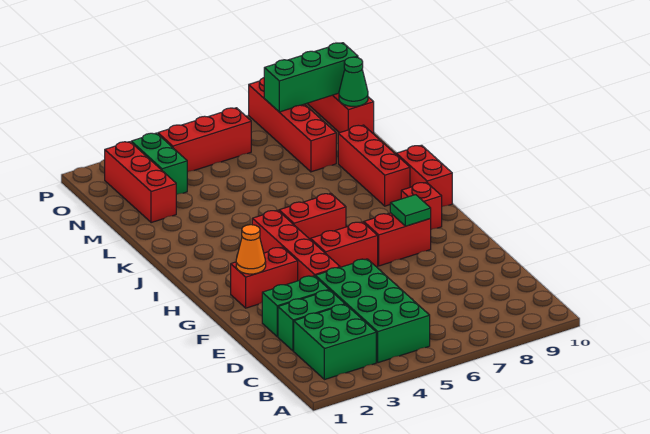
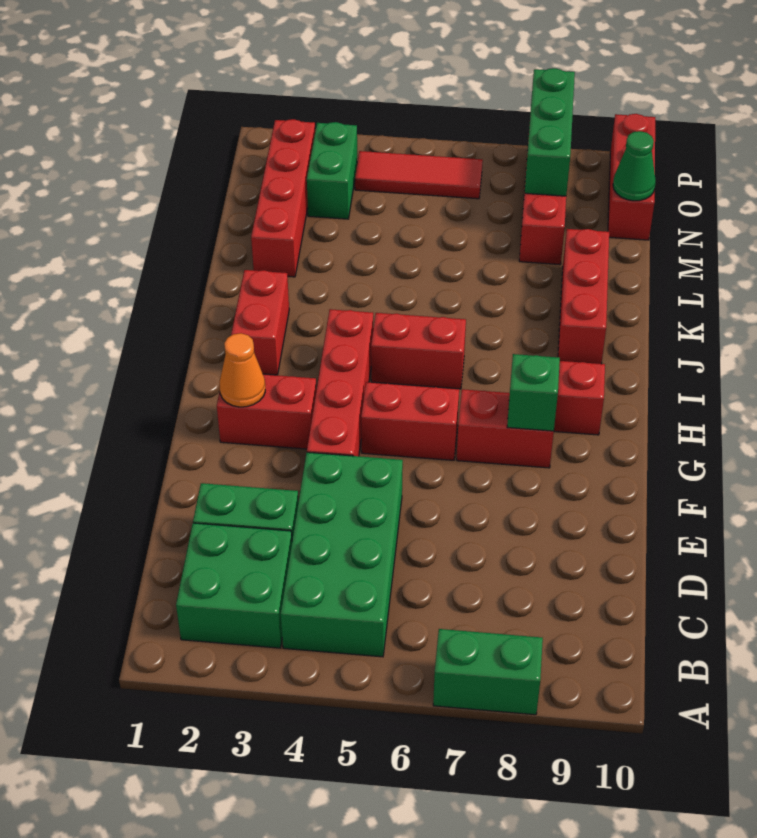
green 1x2 brick [262,276,329,337] -> green 1x2 brick moved to [433,629,543,715]
green 1x1 tile [390,195,431,226] -> green 1x1 brick [507,354,560,431]
red 1x2 brick [396,145,452,207] -> red 1x2 brick moved to [231,270,289,375]
red 1x3 brick [105,142,176,223] -> red 1x4 brick [251,119,315,277]
red 1x3 brick [158,108,251,172] -> red 1x3 tile [355,151,483,199]
green 1x3 brick [264,43,358,112] -> green 1x3 brick turned to [525,68,575,196]

